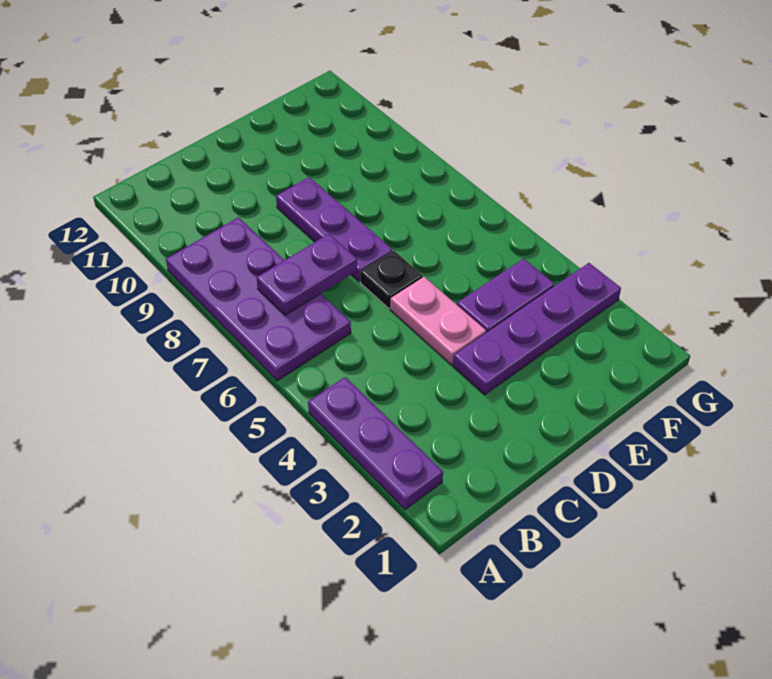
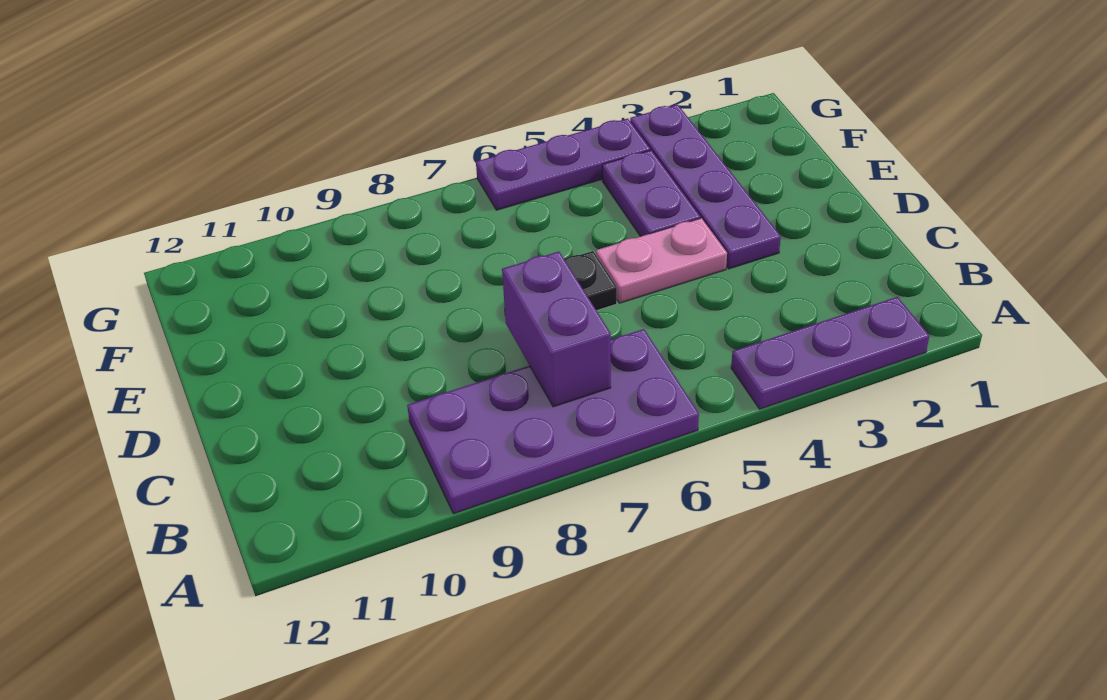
purple 1x2 plate [257,234,357,315] -> purple 1x2 brick [502,252,611,407]
purple 1x3 plate [276,177,392,282] -> purple 1x3 plate moved to [476,119,650,210]

